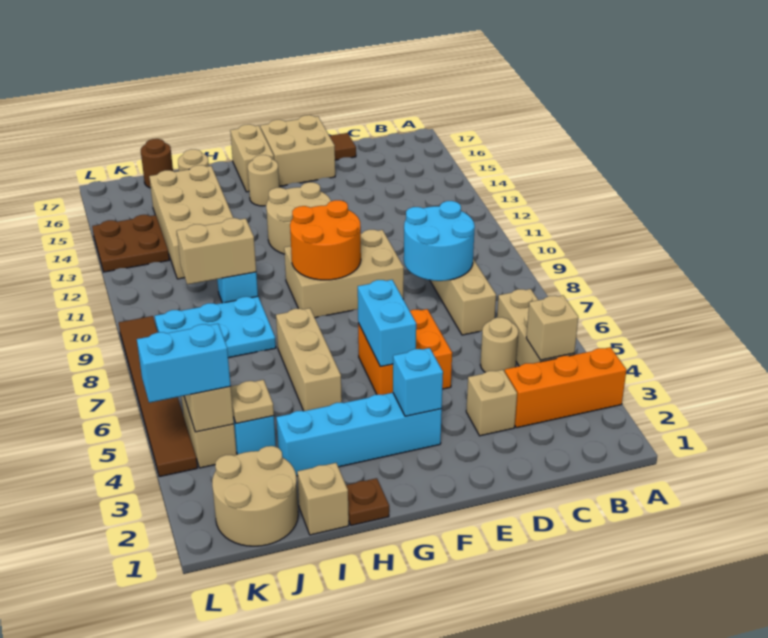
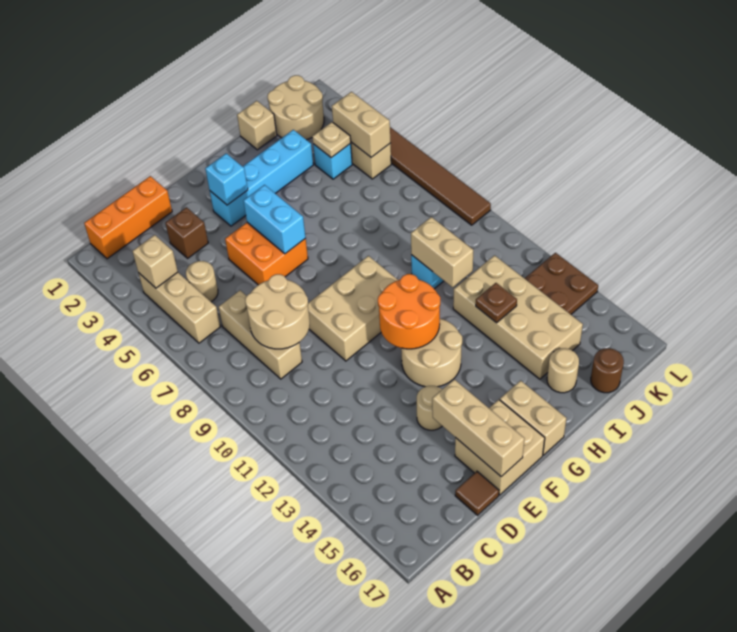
orange 1x3 brick [505,347,626,428] -> orange 1x3 brick moved to [84,176,172,259]
cyan 2x2 round brick [404,201,475,281] -> tan 2x2 round brick [245,274,310,349]
tan 1x1 brick [466,370,517,436] -> brown 1x1 brick [166,207,208,258]
orange 2x2 round brick [290,200,361,280] -> orange 2x2 round brick moved to [378,274,440,349]
tan 1x1 round brick [248,155,279,206] -> tan 1x1 round brick moved to [417,386,442,430]
brown 1x1 plate [346,478,389,525] -> brown 1x1 plate moved to [476,283,517,323]
tan 1x3 brick [276,308,342,411] -> tan 1x3 brick moved to [432,379,524,477]
cyan 2x3 plate [155,296,276,358] -> none
tan 1x2 brick [177,218,256,284] -> tan 1x2 brick turned to [411,217,473,287]
cyan 1x2 brick [137,324,231,403] -> none

